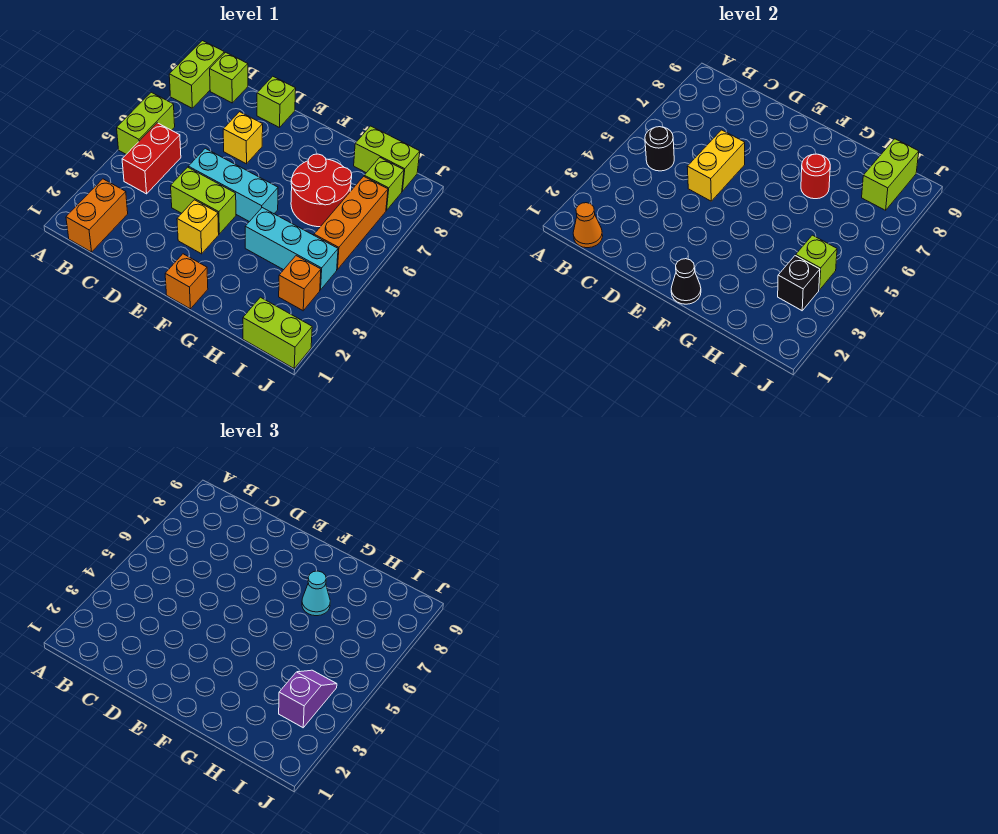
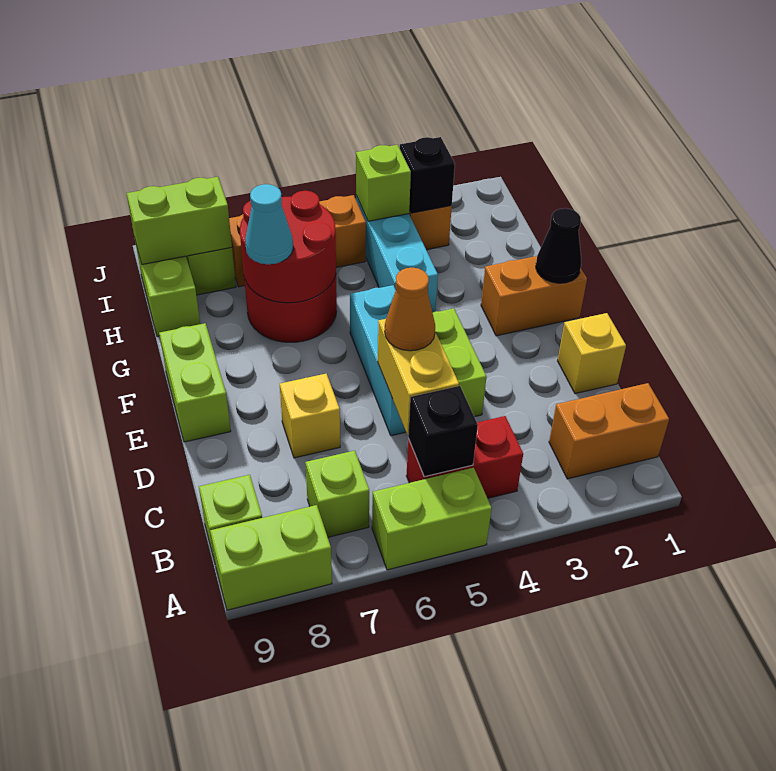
orange 1x1 cone [573,203,603,248] -> orange 1x1 cone moved to [385,268,435,351]
black 1x1 round brick [645,127,674,171] -> black 1x1 brick [408,386,478,477]
yellow 1x2 brick [687,130,745,201] -> yellow 1x2 brick turned to [378,319,459,436]
lime 1x1 brick [257,76,296,128] -> lime 1x1 brick moved to [305,451,369,537]
yellow 1x1 brick [177,200,219,254] -> yellow 1x1 brick moved to [558,313,626,394]
orange 1x1 brick [165,254,208,309] -> orange 1x2 brick [481,256,587,336]
red 1x1 round brick [801,154,830,199] -> red 2x2 round brick [240,191,336,303]
lime 1x2 brick [243,297,312,368] -> lime 1x2 brick moved to [159,323,231,442]
purple 1x2 slope [279,670,337,728] -> none

